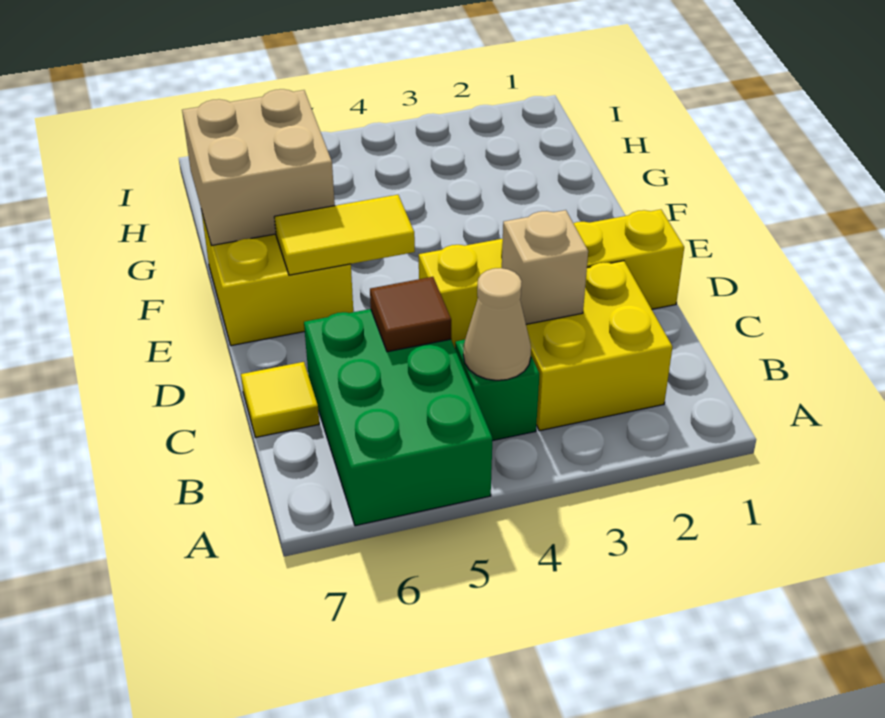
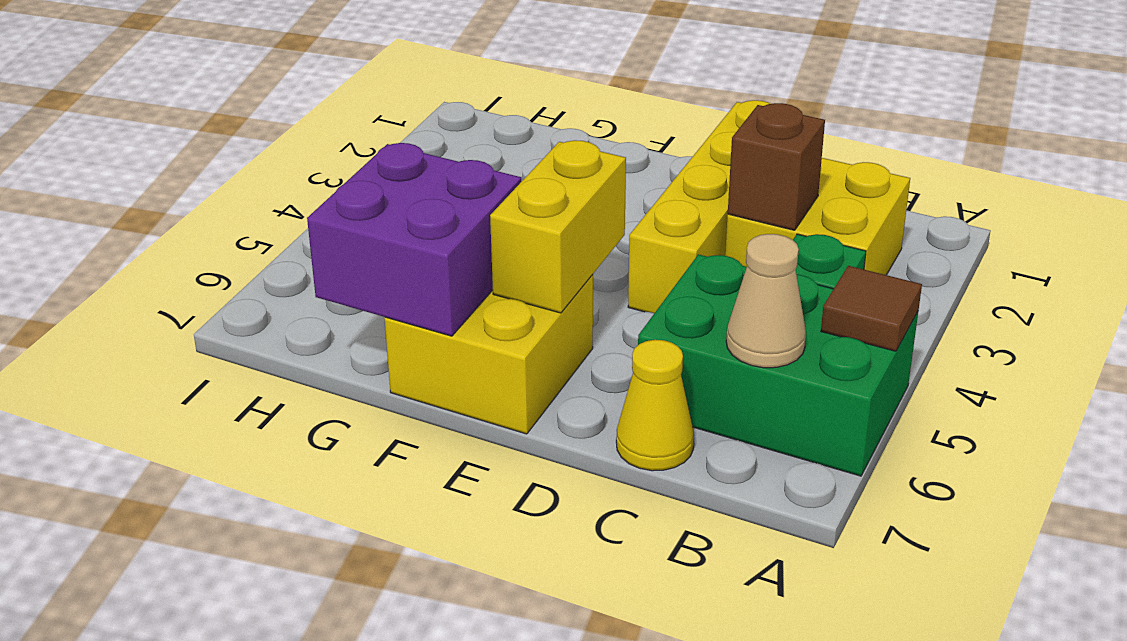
tan 1x1 cone [463,268,531,380] -> tan 1x1 cone moved to [726,234,806,368]
tan 1x1 brick [502,210,588,324] -> brown 1x1 brick [728,103,825,230]
brown 1x1 tile [370,277,451,352] -> brown 1x1 tile moved to [821,266,922,351]
yellow 1x1 tile [241,362,319,437] -> yellow 1x1 cone [616,340,694,471]
yellow 1x2 tile [274,195,415,275] -> yellow 1x2 brick [490,140,626,313]
tan 2x2 brick [182,89,335,246] -> purple 2x2 brick [307,143,522,336]

